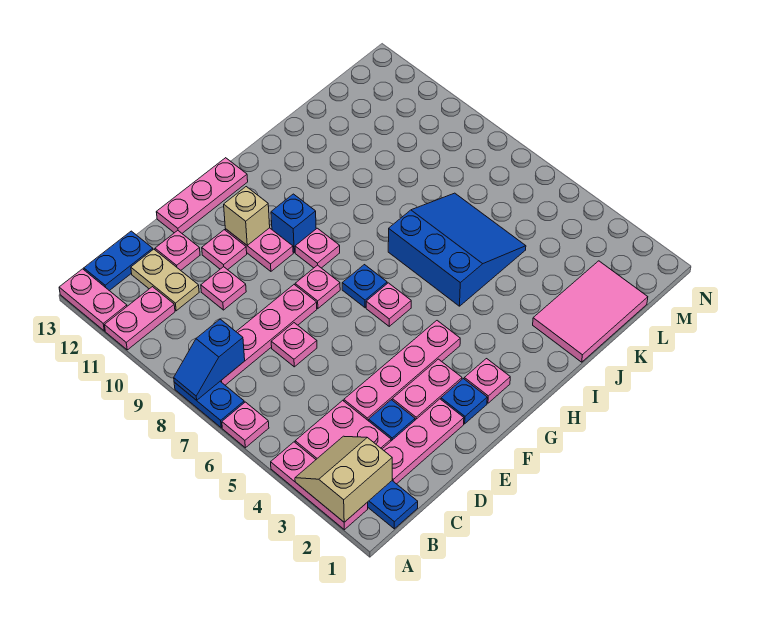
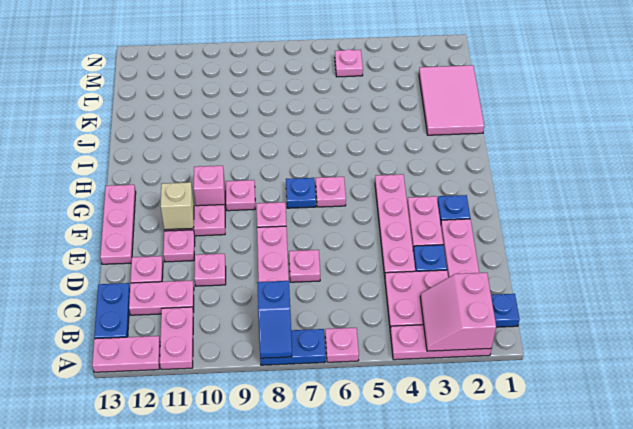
tan 2x2 slope [295,436,392,522] -> pink 2x2 slope [420,273,496,351]
tan 1x2 plate [131,249,199,311] -> pink 1x2 plate [129,280,194,315]
pink 1x1 plate [464,359,510,403] -> pink 1x1 plate moved to [335,49,363,77]
blue 1x1 brick [271,194,316,253] -> pink 1x1 brick [194,166,225,206]
blue 3x3 slope [388,193,526,306] -> none

